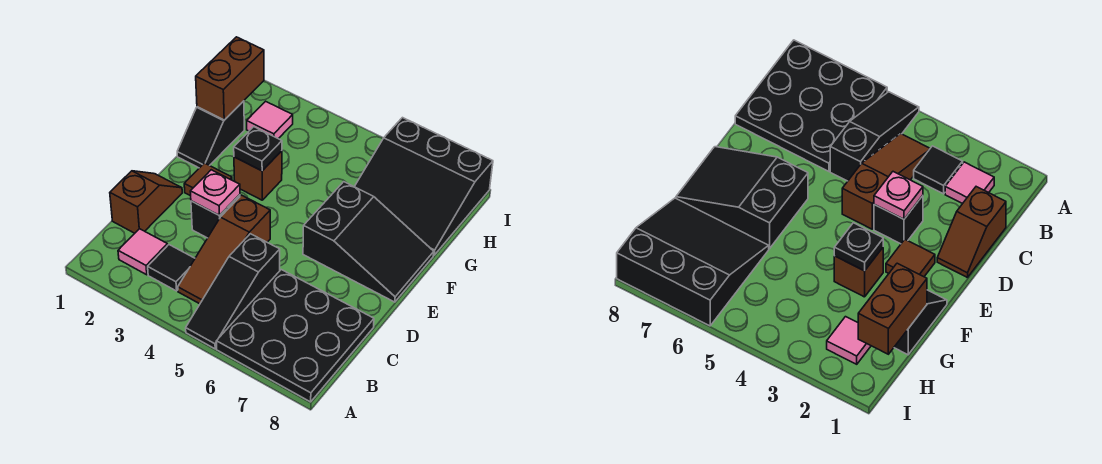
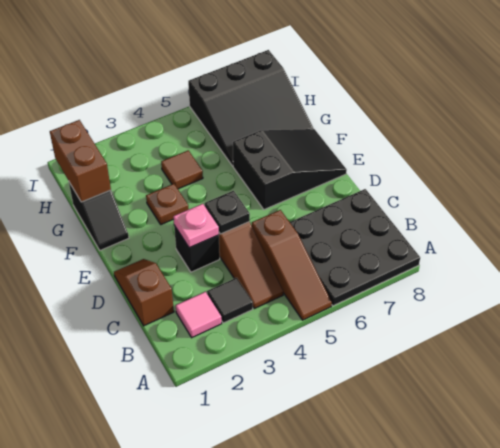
black 1x3 slope [186,234,280,349] -> brown 1x3 slope [252,210,332,320]
brown 1x1 tile [184,163,232,196] -> brown 1x1 tile moved to [161,150,203,189]
brown 1x1 brick [234,151,282,200] -> brown 1x1 plate [146,184,189,224]
black 1x1 plate [234,127,282,171] -> black 1x1 plate moved to [204,191,250,234]
pink 1x1 tile [247,101,293,139] -> none

